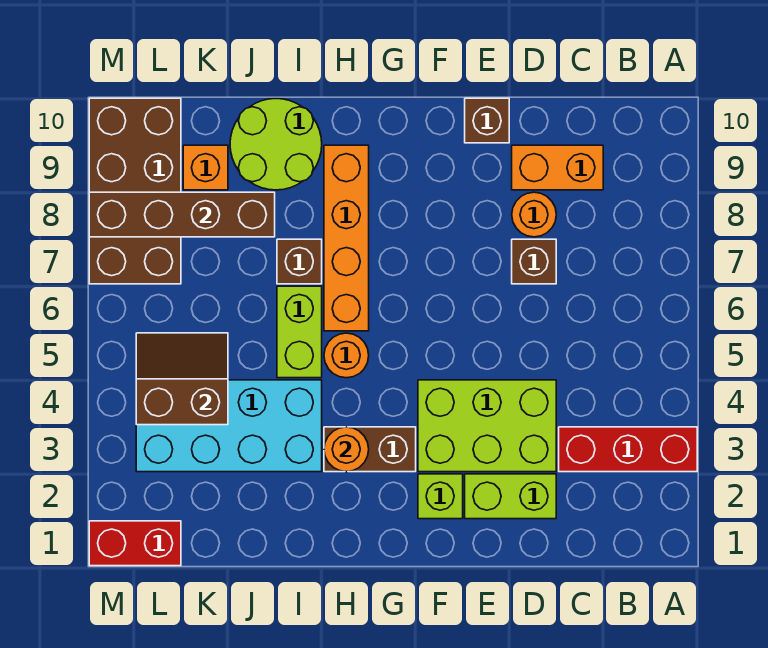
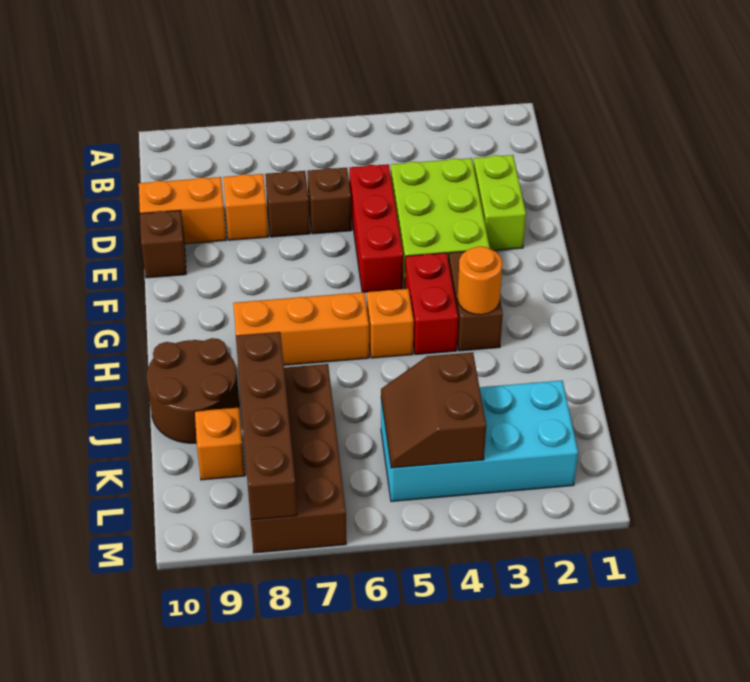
red 1x3 brick [559,427,697,472] -> red 1x3 brick moved to [349,164,403,292]
orange 1x2 brick [512,145,603,190] -> orange 1x2 brick turned to [139,177,226,244]
orange 1x1 round brick [512,192,556,237] -> orange 1x1 brick [223,174,268,240]
lime 1x1 brick [418,474,463,519] -> none
orange 1x1 round brick [324,333,369,378] -> orange 1x1 brick [367,289,414,358]
orange 1x4 brick [324,145,369,331] -> orange 1x3 brick [233,292,369,365]
cyan 2x4 brick [136,380,322,472] -> cyan 2x4 brick turned to [381,381,578,501]
lime 1x2 brick [277,286,322,378] -> none
brown 1x1 brick [277,239,322,284] -> brown 1x1 brick moved to [307,168,352,234]
lime 2x2 round brick [230,99,322,190] -> brown 2x2 round brick [146,338,239,443]
red 1x2 brick [89,521,181,566] -> red 1x2 brick moved to [405,253,458,355]
brown 2x4 brick [89,98,181,284] -> brown 2x4 brick turned to [251,364,346,553]

